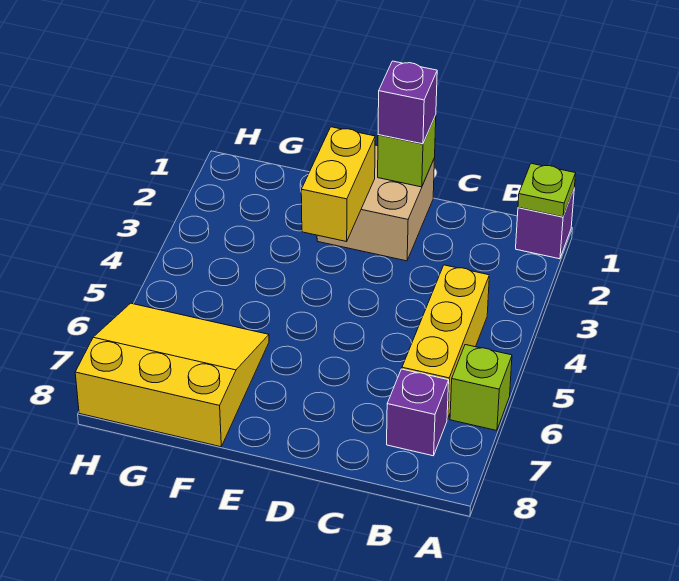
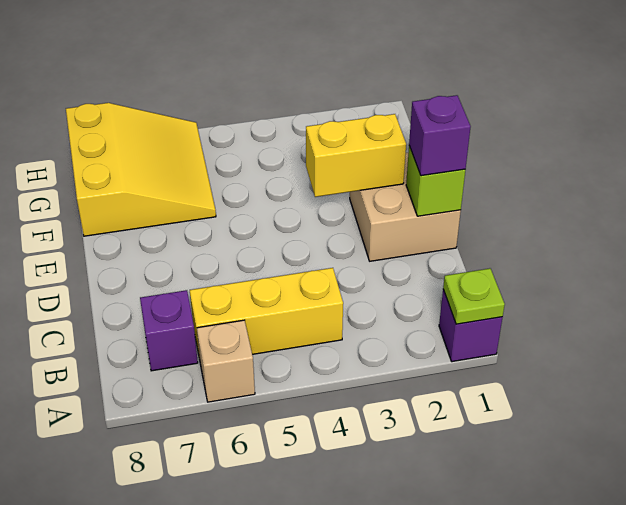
lime 1x1 brick [450,345,512,431] -> tan 1x1 brick [197,320,255,402]

